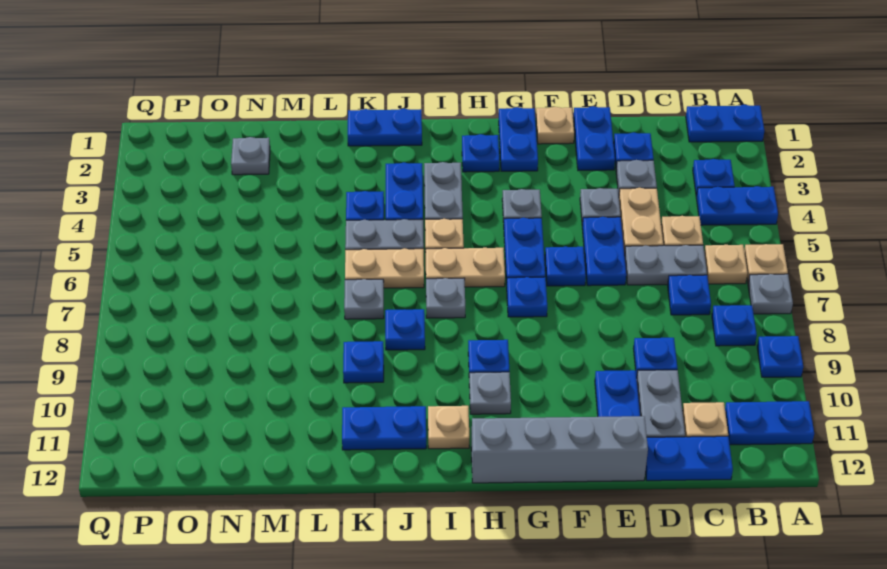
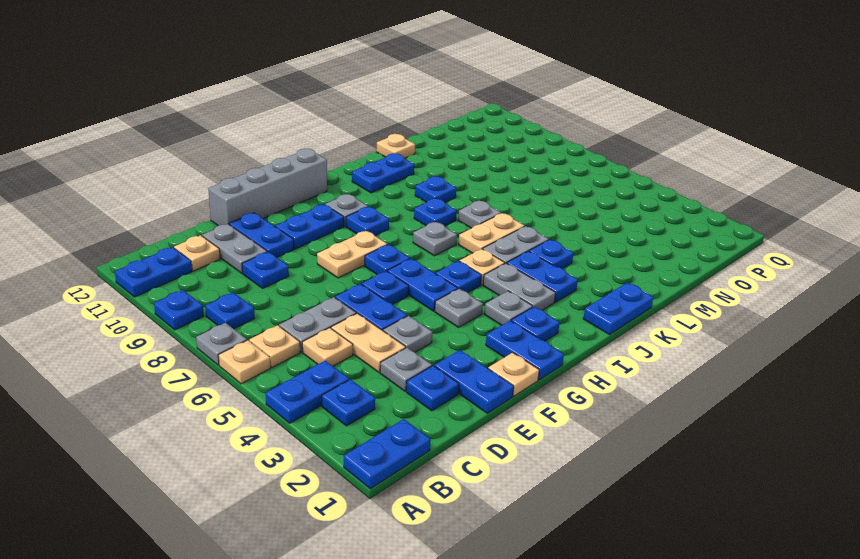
blue 1x1 plate [668,275,711,315] -> blue 1x1 plate moved to [436,261,482,293]
blue 1x2 plate [645,436,733,481] -> blue 1x2 plate moved to [275,204,344,249]
tan 1x2 plate [425,248,505,287] -> tan 1x2 plate moved to [317,231,387,278]
tan 1x1 plate [428,406,469,449] -> tan 1x1 plate moved to [376,134,415,158]
grey 1x1 plate [231,137,270,175] -> grey 1x1 plate moved to [484,291,533,325]

